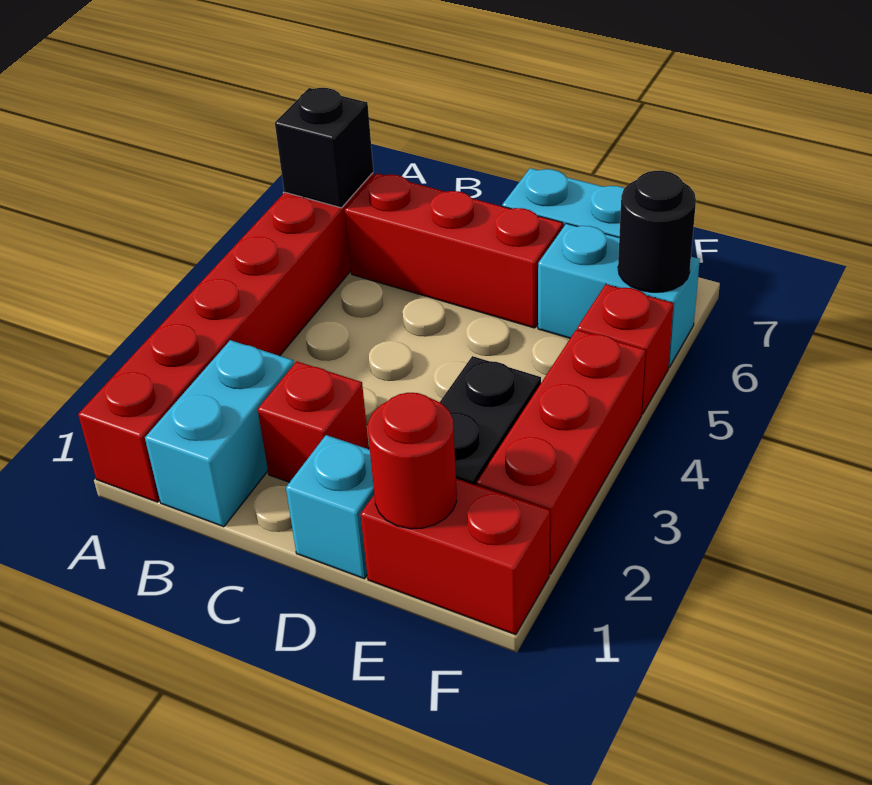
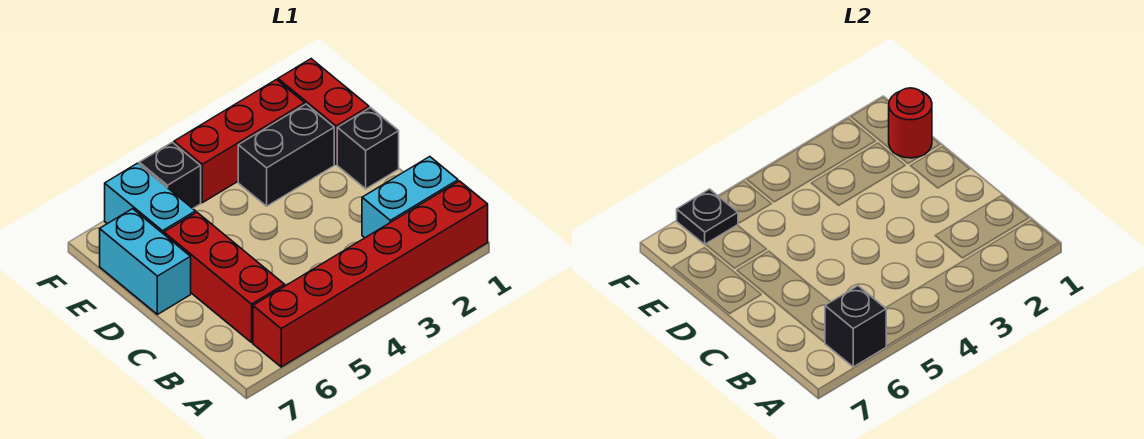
red 1x1 brick [258,361,369,482] -> none
cyan 1x1 brick [286,435,374,579] -> black 1x1 brick [337,108,399,189]
red 1x1 brick [577,284,673,414] -> black 1x1 brick [139,142,201,208]
black 1x1 round brick [618,171,696,292] -> black 1x1 plate [677,189,738,244]

